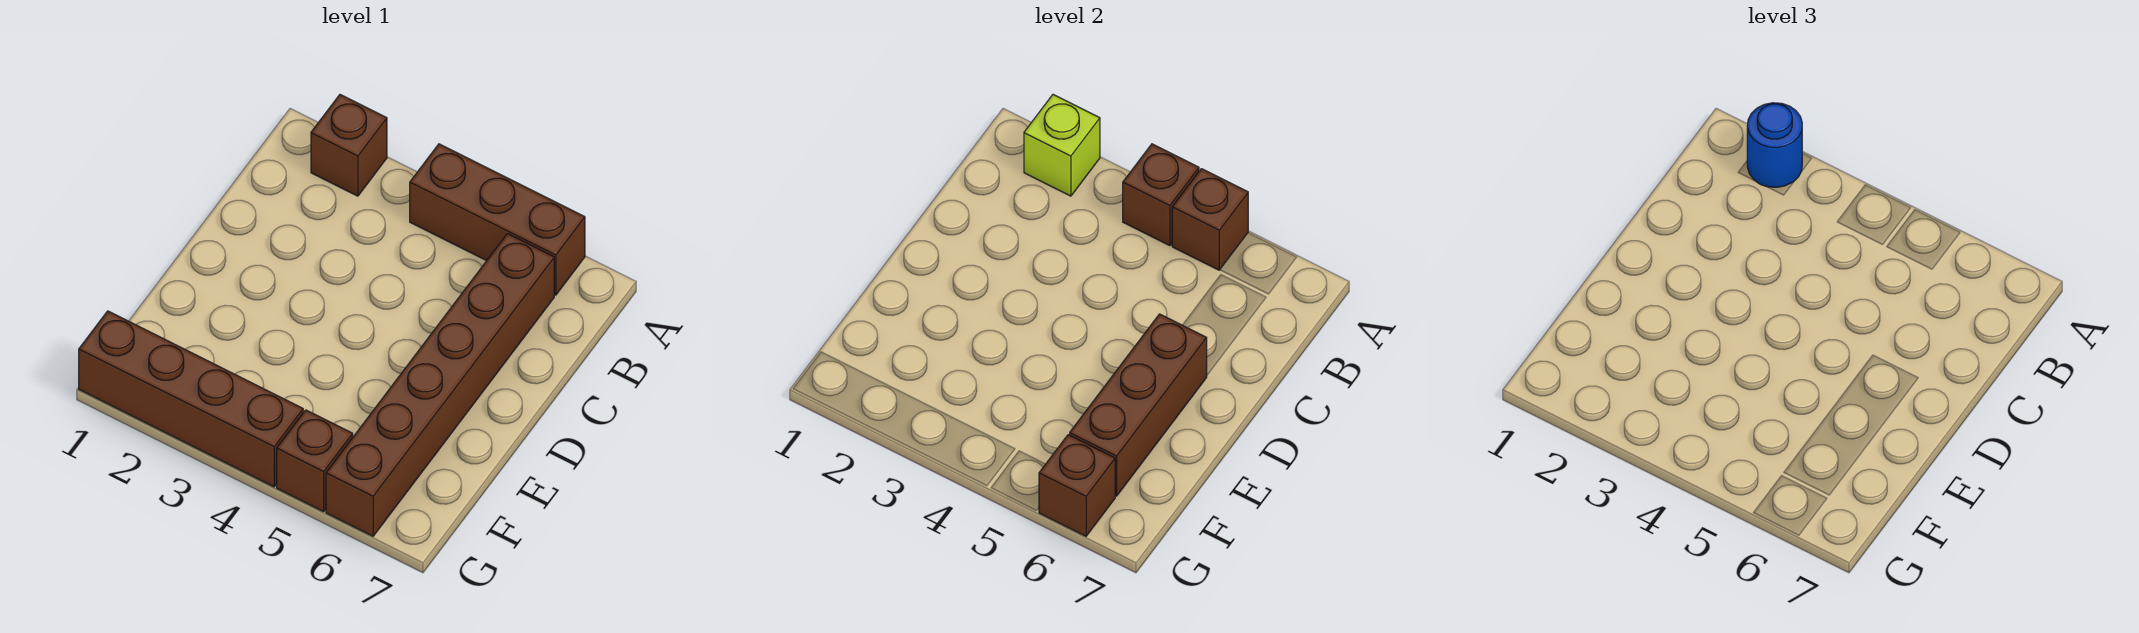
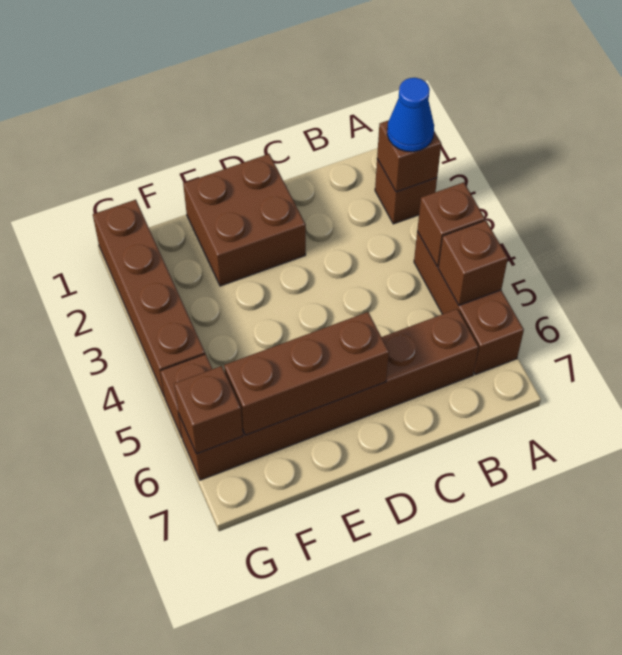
lime 1x1 brick [1024,95,1100,196] -> brown 1x1 brick [377,120,441,192]
blue 1x1 round brick [1747,103,1802,187] -> blue 1x1 cone [387,78,434,152]
none -> brown 2x2 brick [183,154,306,286]

